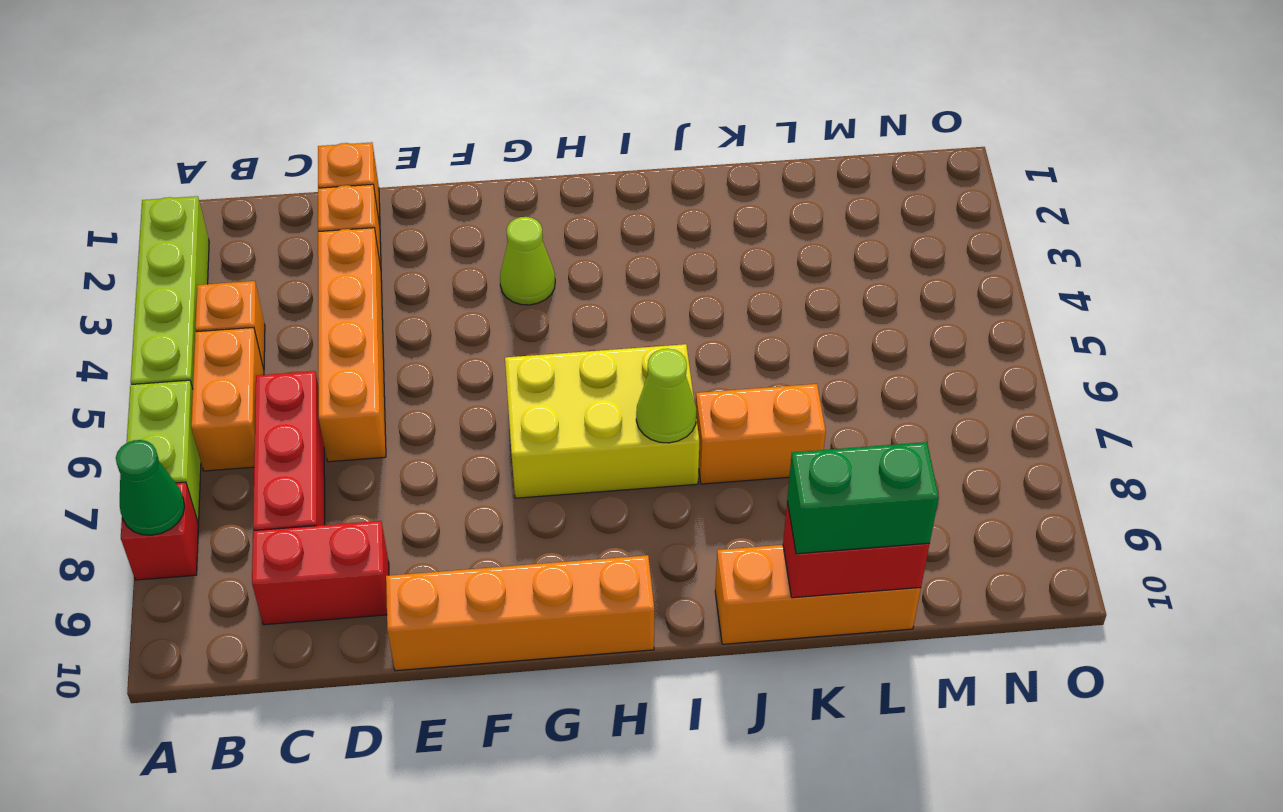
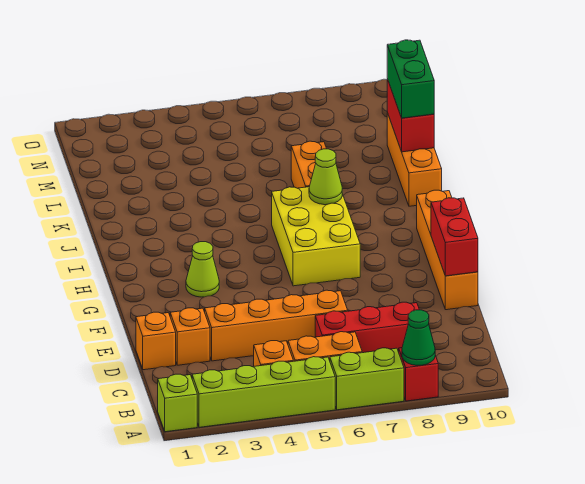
none -> lime 1x1 brick [158,374,197,432]
red 1x2 brick [252,521,389,625] -> red 1x2 brick moved to [431,198,478,276]

